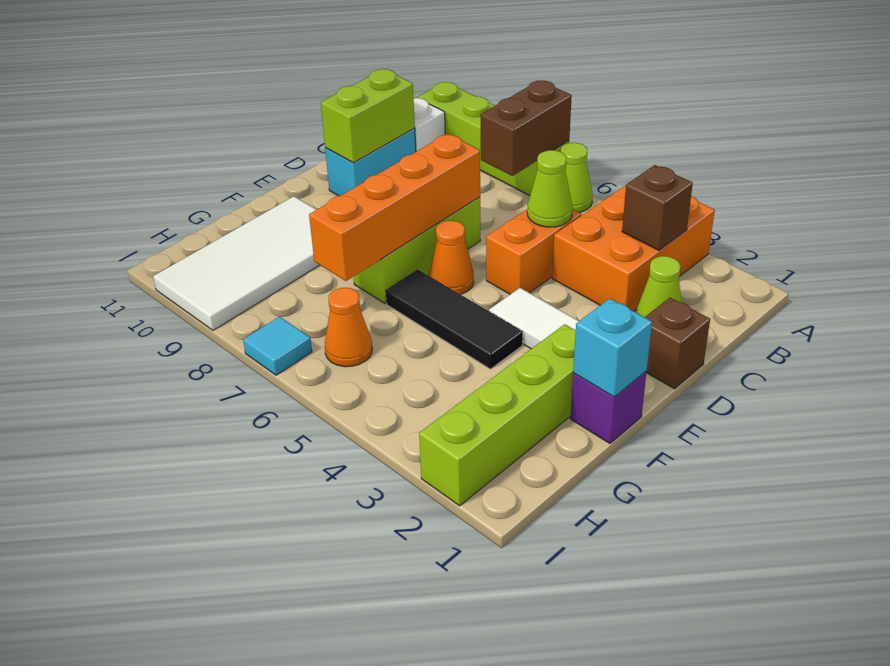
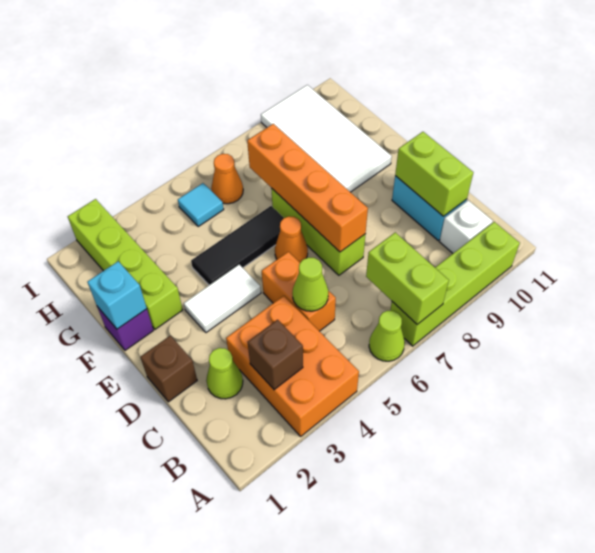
brown 1x2 brick [481,81,572,176] -> lime 1x2 brick [366,232,449,324]
cyan 1x1 tile [243,317,312,375] -> cyan 1x1 tile moved to [178,183,224,226]

